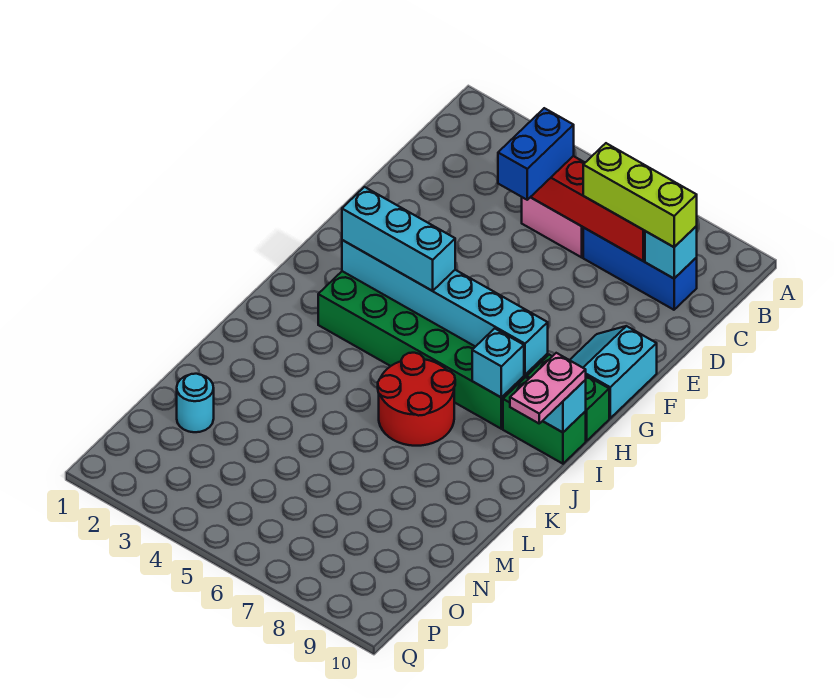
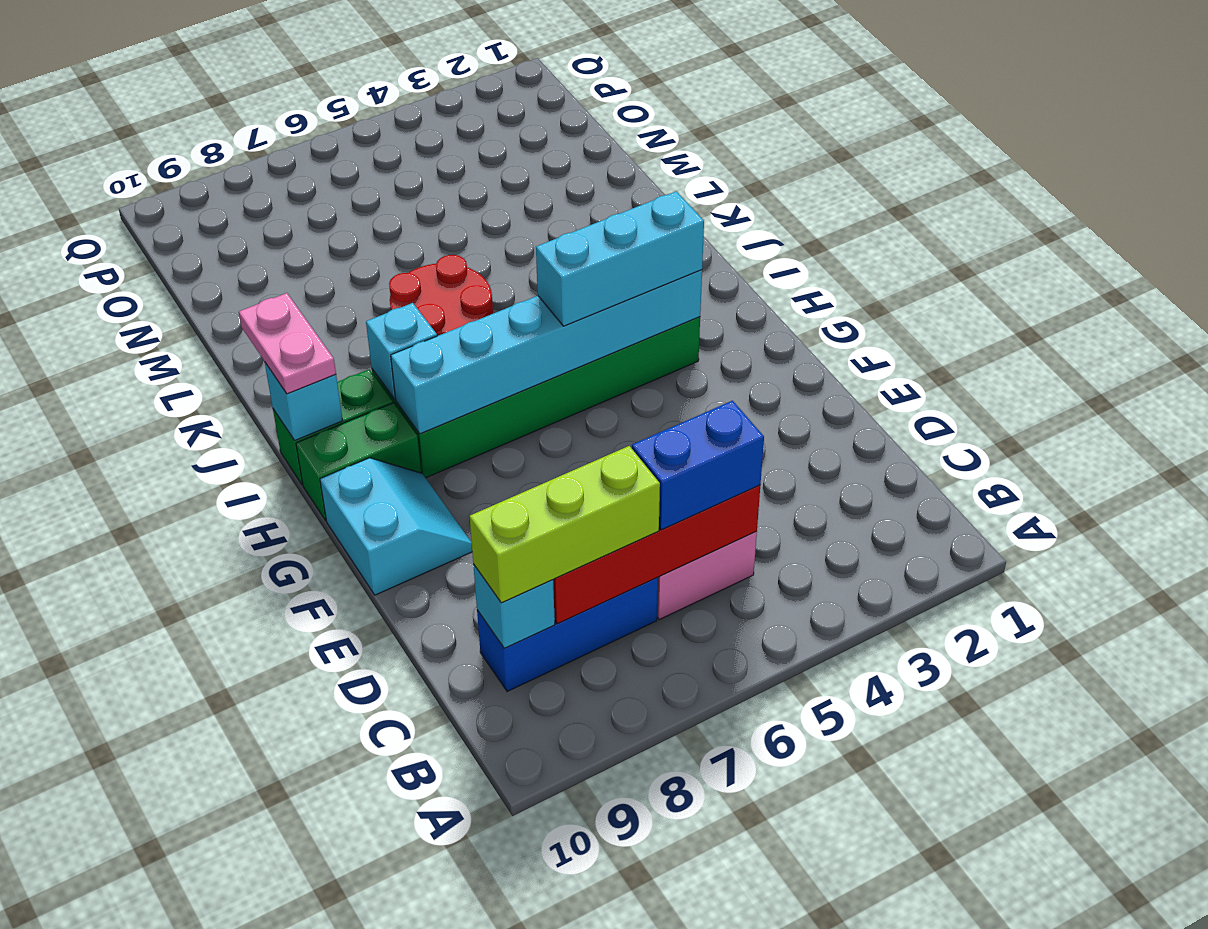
blue 1x2 brick [498,108,574,200] -> blue 1x2 brick turned to [632,401,764,530]
cyan 1x1 round brick [177,374,214,432] -> none

